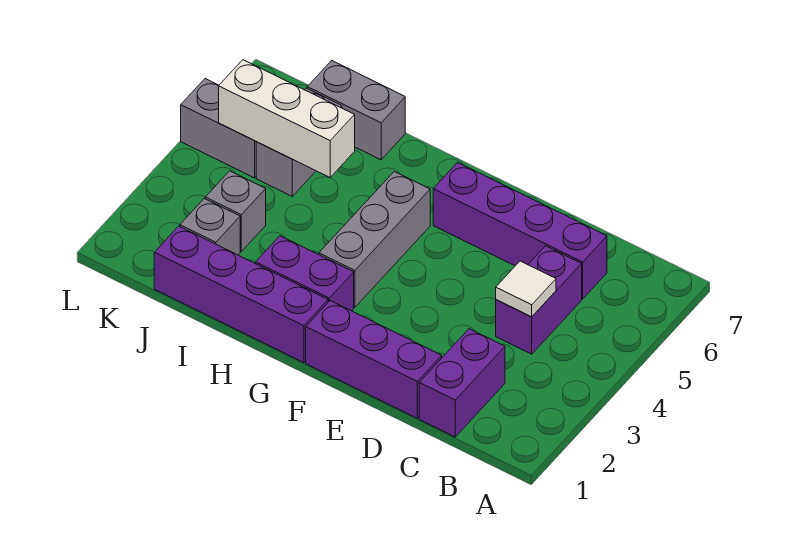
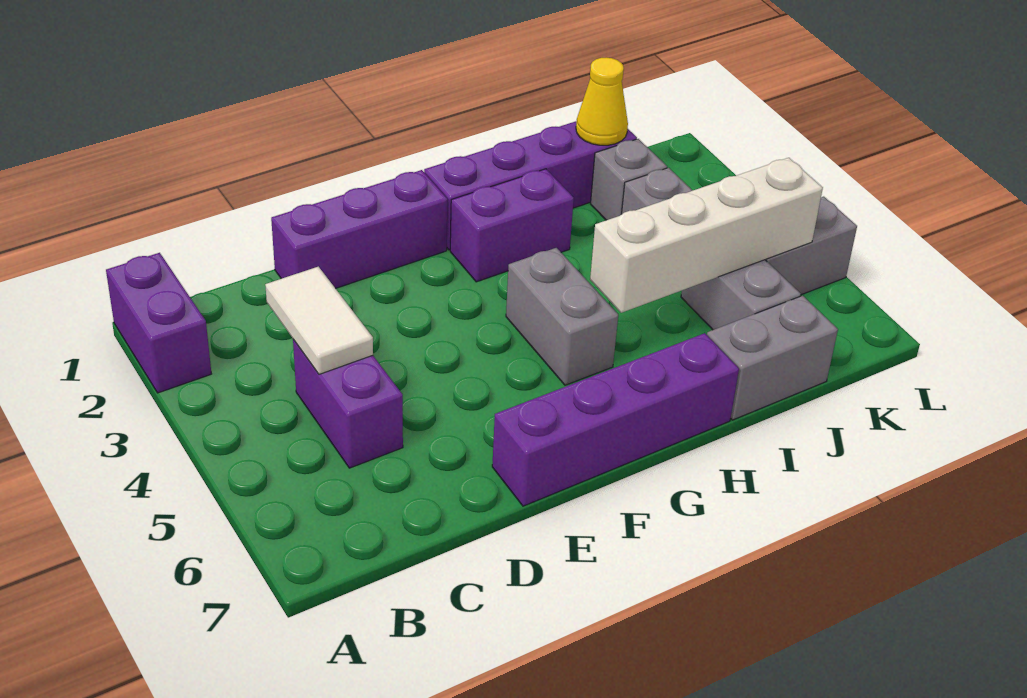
purple 1x2 brick [419,329,505,437] -> purple 1x2 brick moved to [106,253,211,393]
white 1x1 tile [496,261,556,317] -> white 1x2 tile [265,267,373,374]
purple 1x4 brick [433,163,607,299] -> purple 1x4 brick moved to [492,333,739,506]
grey 1x3 brick [319,172,430,307] -> grey 1x2 brick [506,248,618,385]
white 1x3 brick [219,60,355,178] -> white 1x4 brick [590,158,823,313]
none -> yellow 1x1 cone [576,57,628,145]

